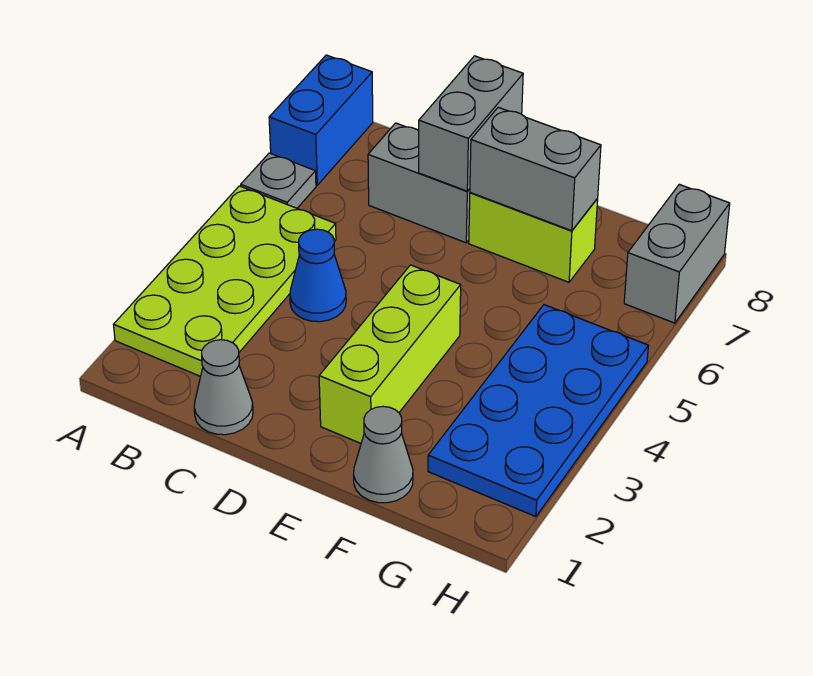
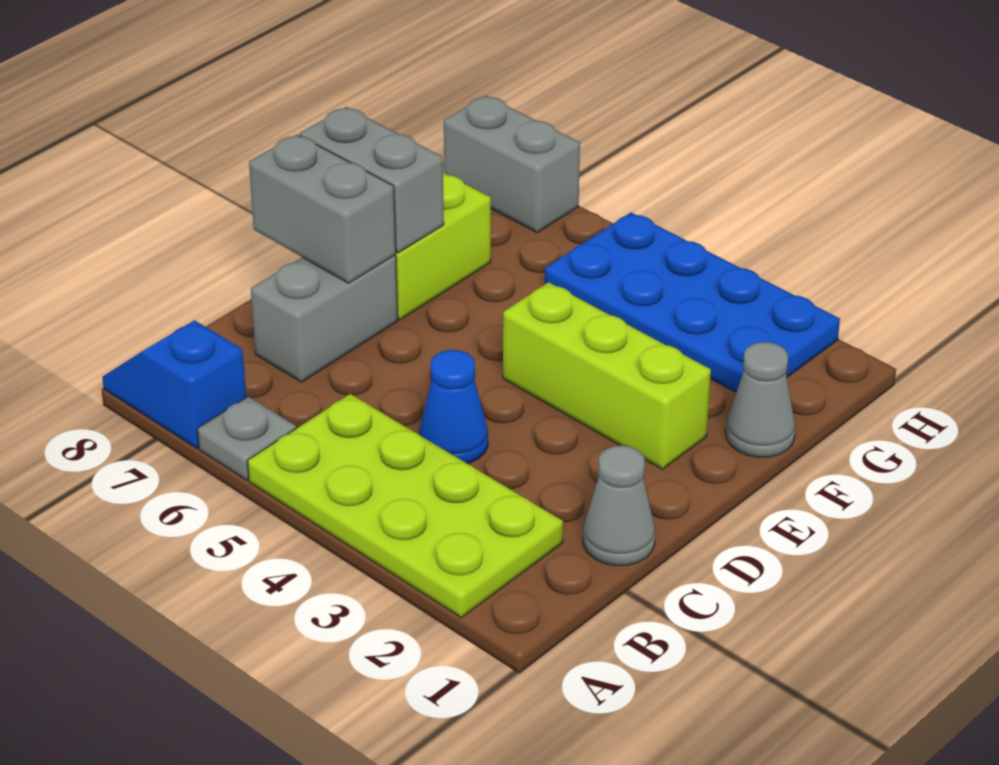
blue 1x2 brick [269,55,373,185] -> blue 1x2 slope [102,320,246,448]
grey 1x2 brick [470,107,601,231] -> grey 1x2 brick turned to [300,107,444,253]

